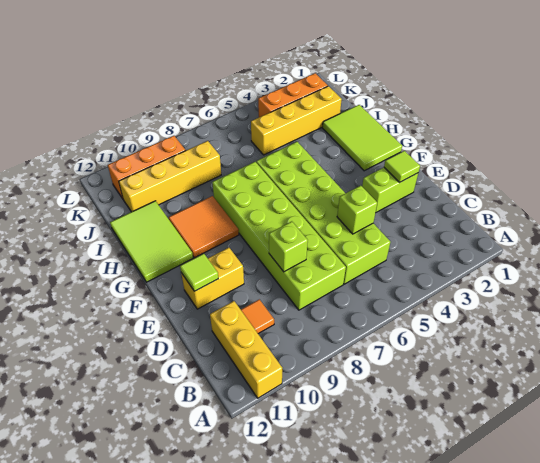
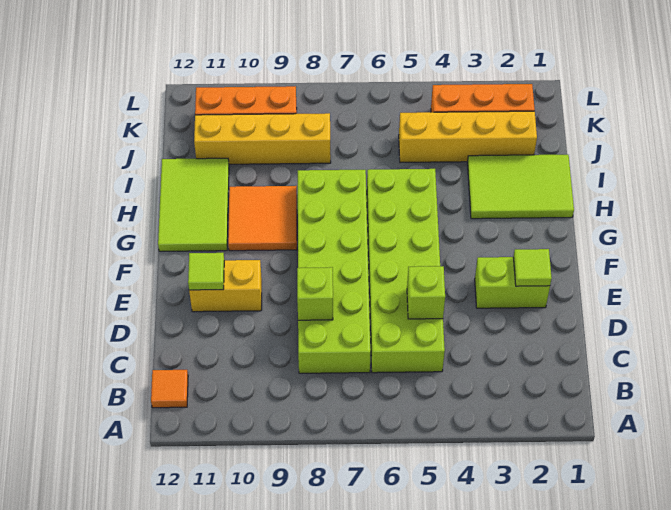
yellow 1x3 brick [210,301,282,398] -> none
orange 1x1 tile [241,299,274,334] -> orange 1x1 tile moved to [151,370,188,408]
lime 2x3 tile [322,105,402,171] -> lime 2x3 tile turned to [467,155,574,219]

